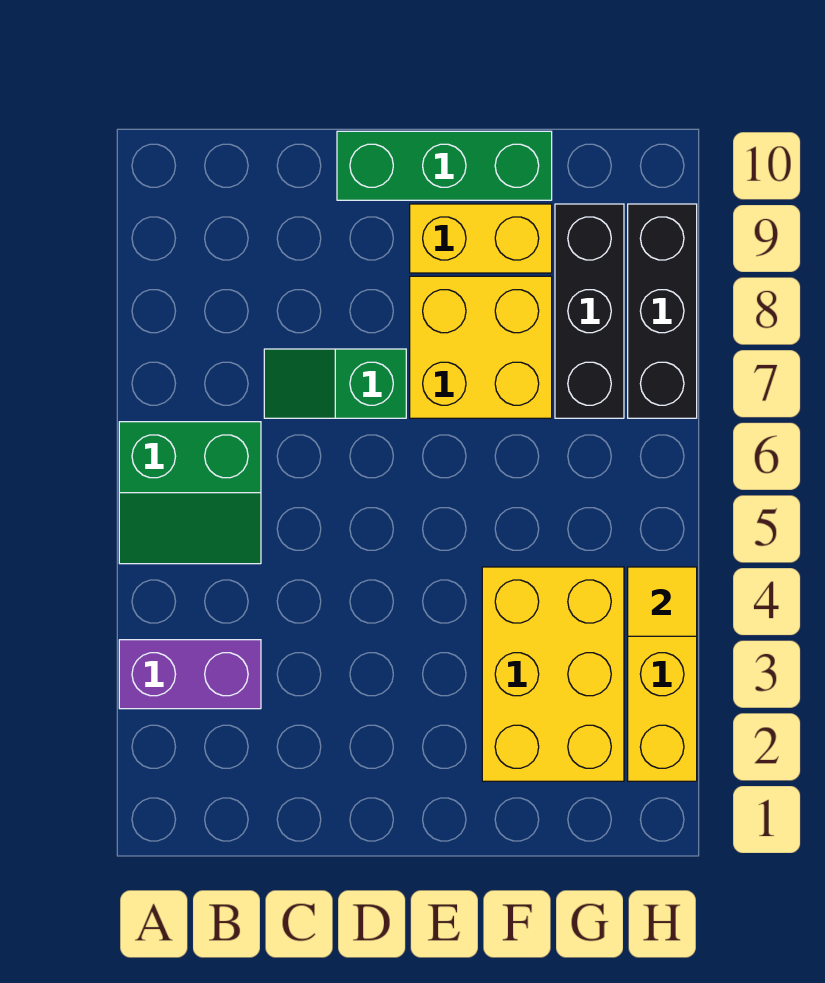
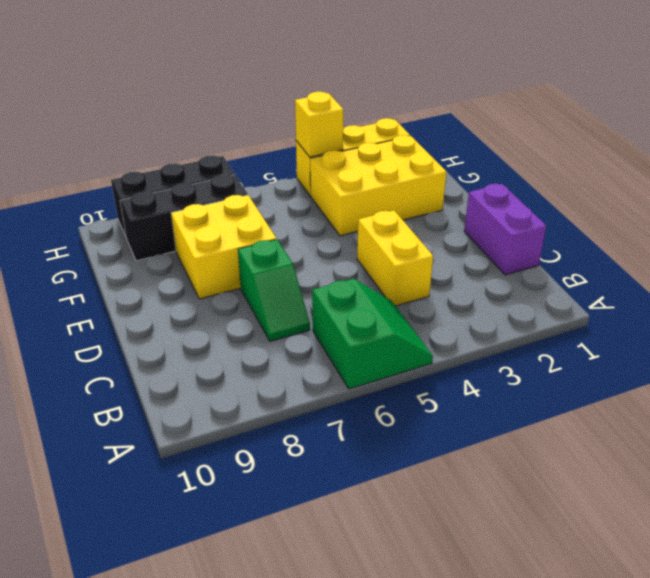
purple 1x2 brick [119,640,261,709] -> purple 1x2 brick moved to [464,184,546,275]
green 1x3 brick [337,131,552,200] -> none
yellow 1x2 brick [410,204,552,273] -> yellow 1x2 brick moved to [357,210,433,306]
yellow 1x1 tile [628,567,697,636] -> yellow 1x1 brick [295,92,343,157]

